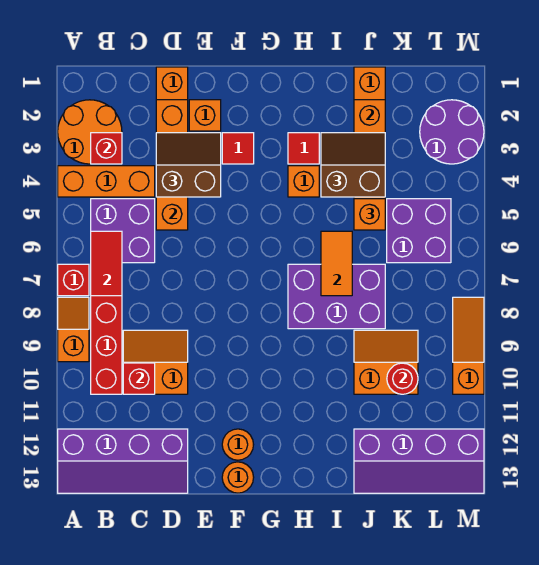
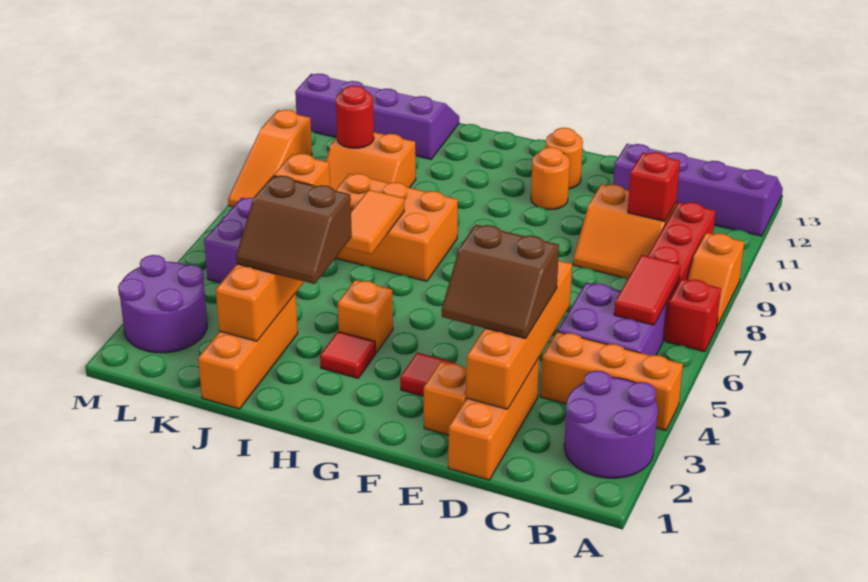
orange 2x2 round brick [58,100,122,164] -> purple 2x2 round brick [564,371,658,478]
red 1x1 brick [91,133,122,164] -> none
orange 1x1 round brick [222,462,254,493] -> orange 1x1 round brick moved to [531,147,570,210]
purple 2x3 brick [288,264,385,329] -> orange 2x3 brick [335,173,458,281]

